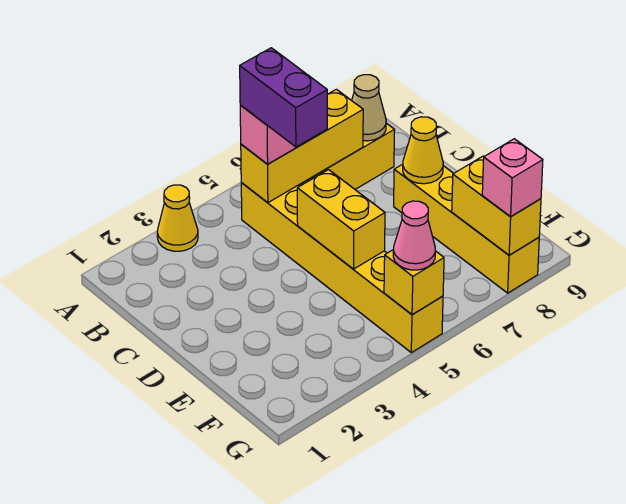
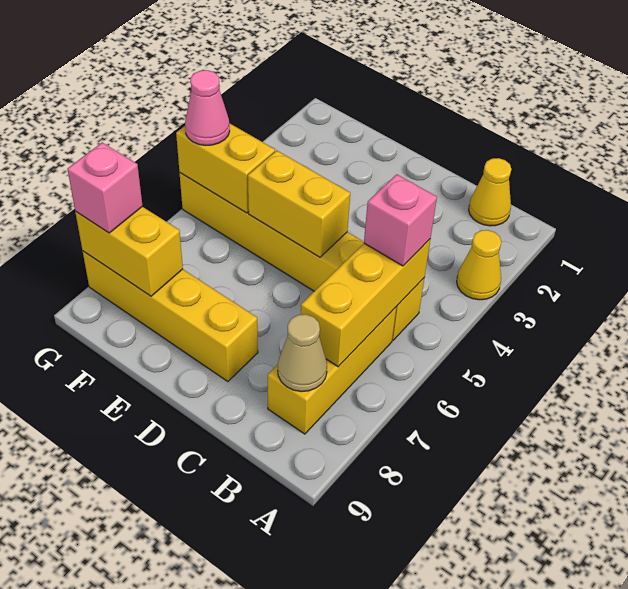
purple 1x2 brick [240,48,327,147] -> none
yellow 1x1 cone [403,117,443,184] -> yellow 1x1 cone moved to [469,158,511,226]
yellow 1x1 brick [384,249,444,315] -> yellow 1x2 brick [176,124,275,213]

